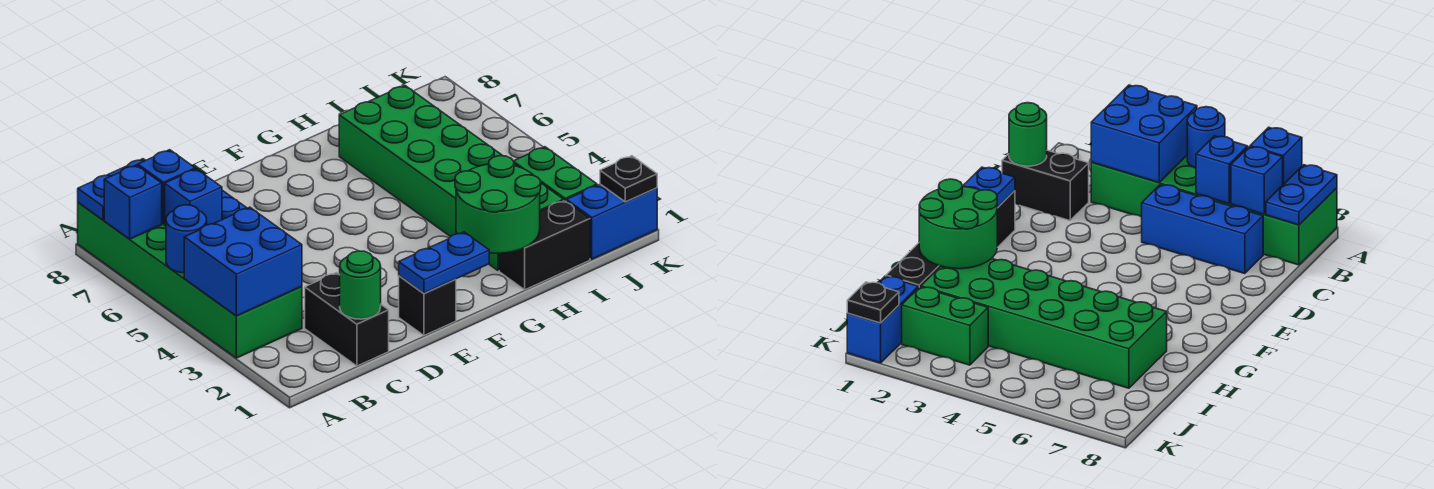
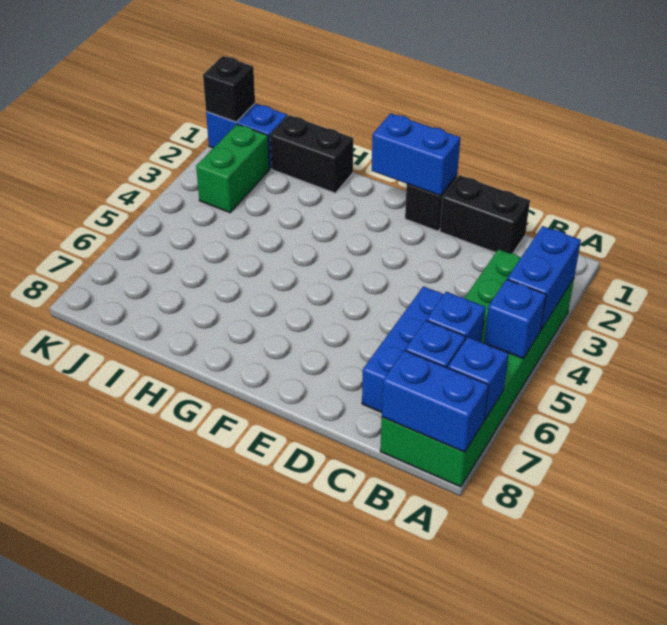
blue 2x2 brick [184,207,302,316] -> blue 1x2 brick [507,226,581,329]
blue 1x1 round brick [166,205,207,273] -> blue 1x1 brick [484,280,546,358]
blue 1x2 plate [78,159,145,220] -> blue 1x2 brick [382,350,489,452]
black 1x2 brick [305,273,389,366] -> black 1x2 brick turned to [440,175,530,254]
green 1x1 round brick [340,251,381,319] -> none
blue 1x2 plate [399,232,489,293] -> blue 1x2 brick [372,113,460,196]
green 2x2 round brick [455,156,541,253] -> none
green 2x6 brick [339,85,563,271] -> none
black 1x1 plate [600,156,657,202] -> black 1x1 brick [203,56,255,122]

